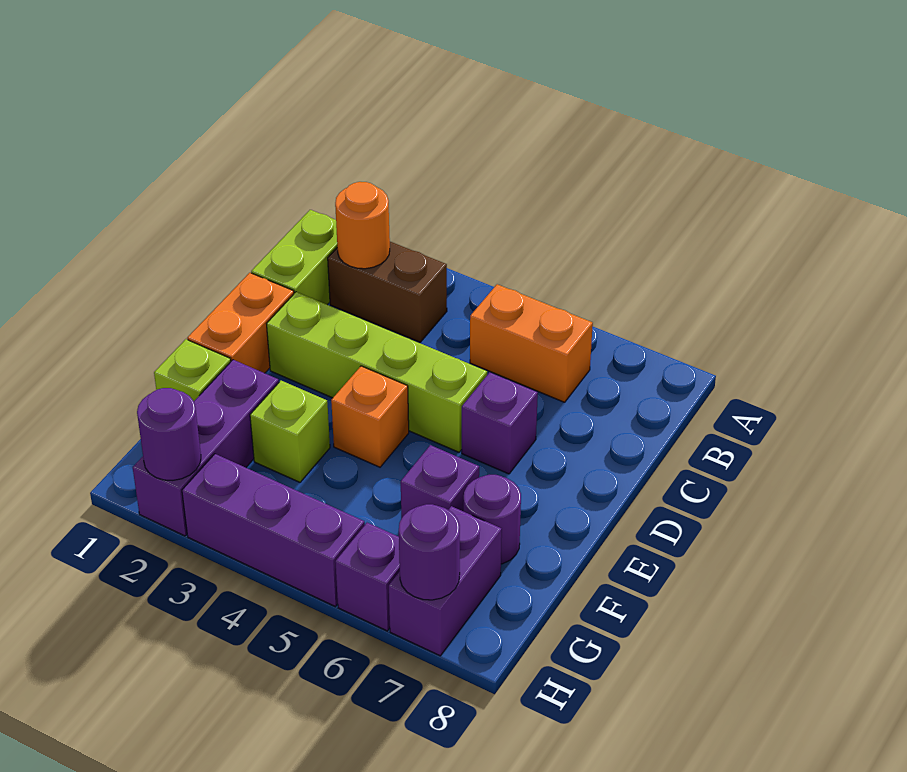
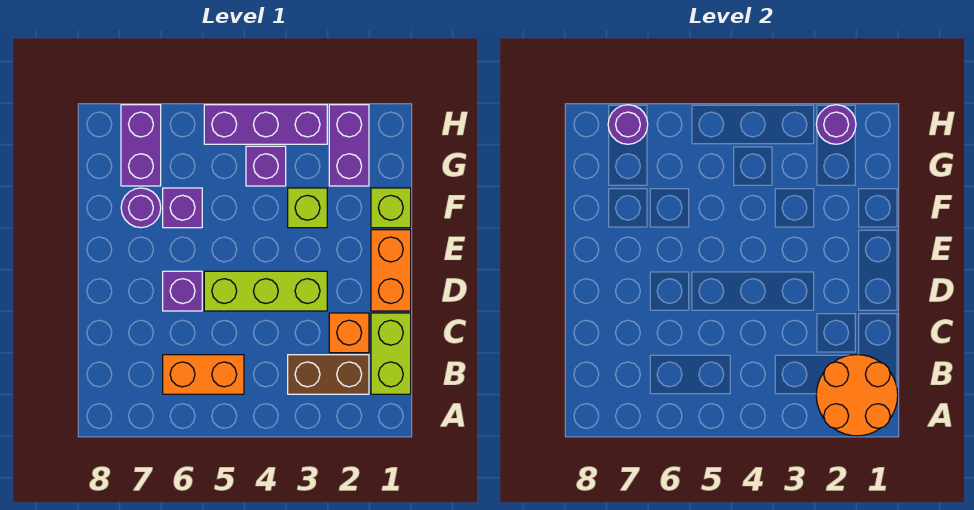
orange 1x1 round brick [335,182,390,269] -> orange 2x2 round brick [816,355,898,436]
lime 1x4 brick [267,292,487,452] -> lime 1x3 brick [204,271,327,311]
orange 1x1 brick [331,366,409,467] -> orange 1x1 brick moved to [329,313,369,353]
purple 1x3 brick [133,360,279,536] -> purple 1x2 brick [329,105,369,186]
purple 1x1 brick [335,523,400,631] -> purple 1x1 brick moved to [246,146,286,186]

